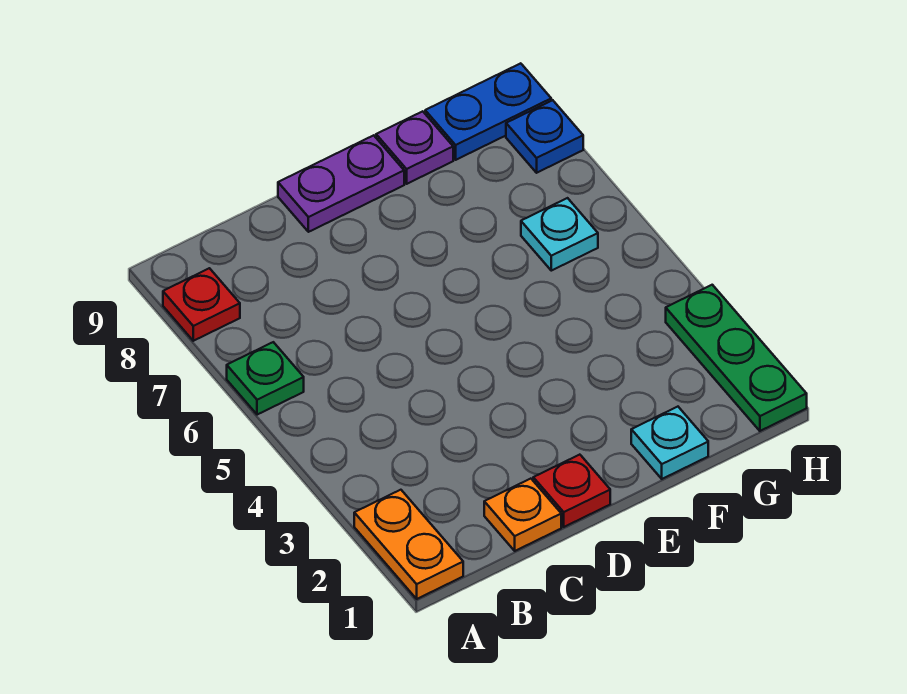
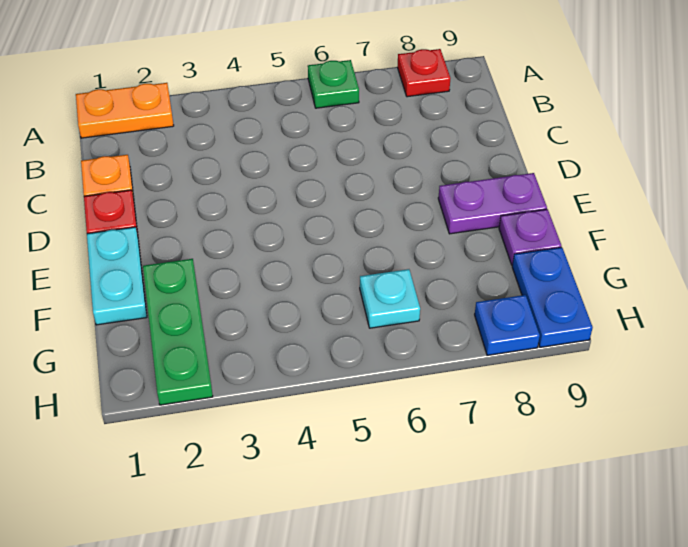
purple 1x2 plate [278,135,404,232] -> purple 1x2 plate turned to [438,173,547,234]
cyan 1x1 plate [631,407,708,479] -> cyan 1x2 plate [87,227,147,325]
green 1x3 plate [666,285,807,431] -> green 1x3 plate turned to [143,259,213,405]

